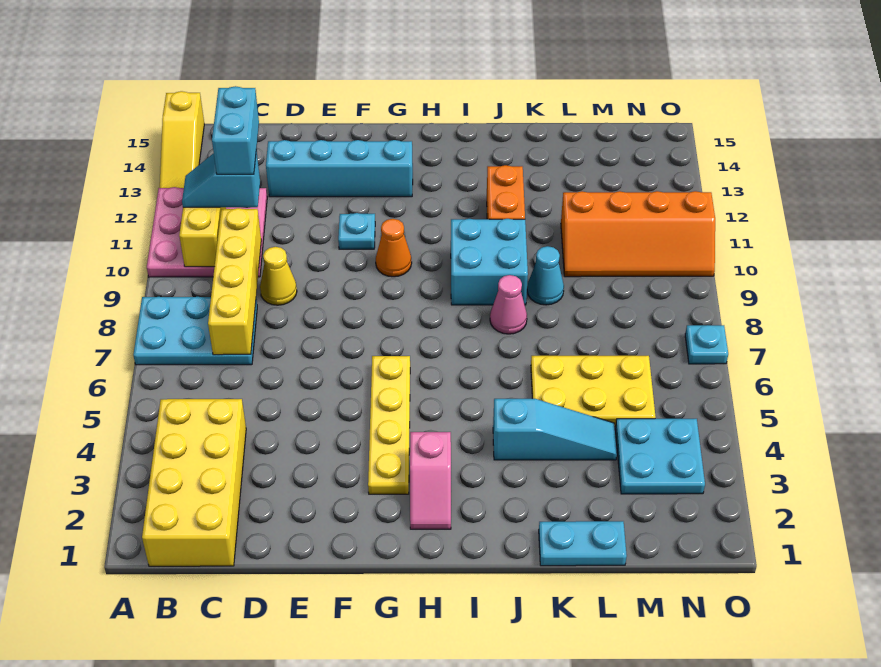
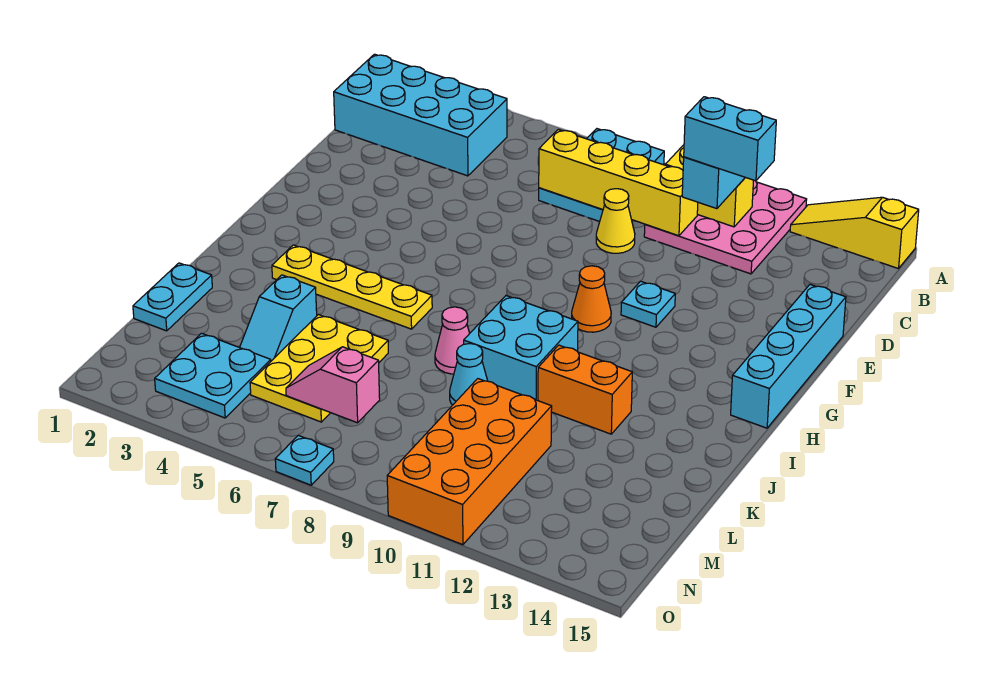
yellow 2x4 brick [142,399,246,566] -> cyan 2x4 brick [334,54,507,176]
cyan 1x4 brick [266,140,413,197] -> cyan 1x4 brick moved to [731,285,846,428]
yellow 1x4 plate [368,356,410,494] -> yellow 1x4 plate moved to [272,245,432,329]
pink 1x2 slope [410,432,451,529] -> pink 1x2 slope moved to [286,347,380,423]
cyan 1x3 slope [493,399,617,460] -> cyan 1x2 slope [240,275,317,361]
orange 2x4 slope [561,191,715,277] -> orange 2x4 brick [387,379,552,545]

